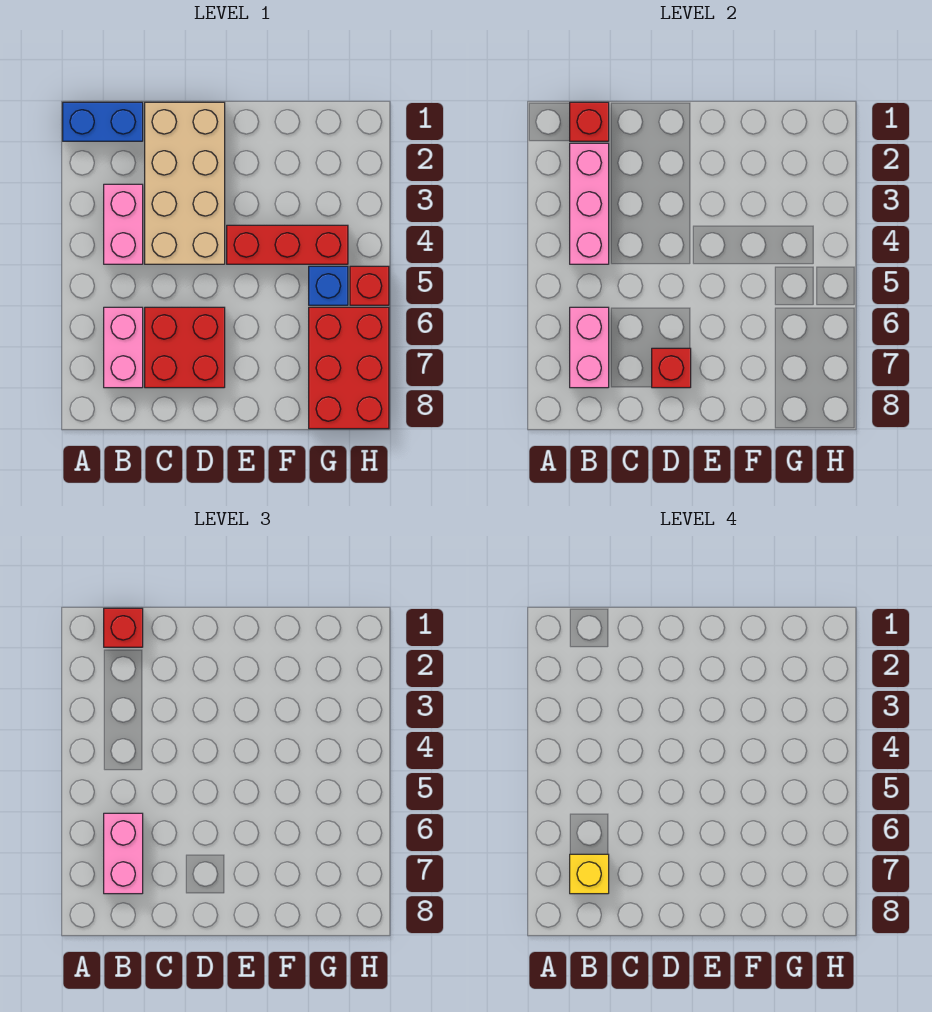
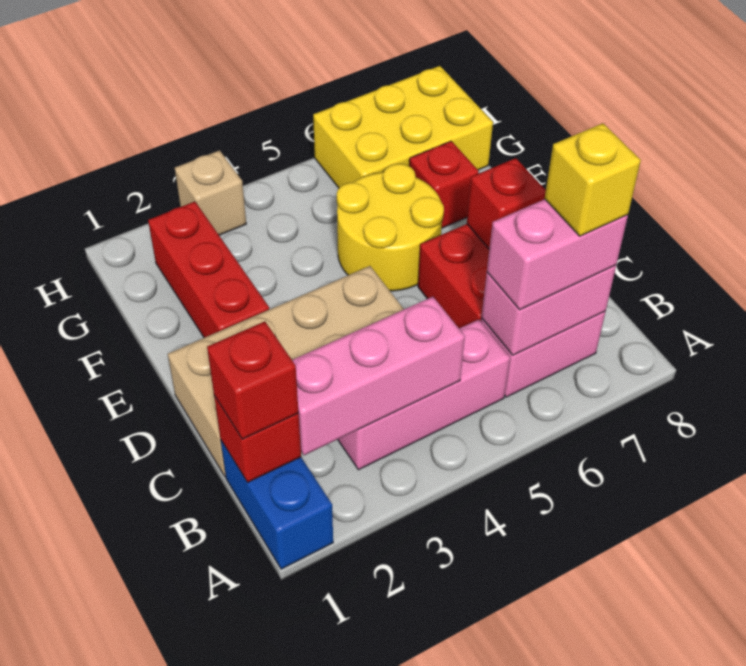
pink 1x2 brick [104,184,143,264] -> pink 1x3 brick [338,320,510,470]
red 1x3 brick [227,225,348,264] -> red 1x3 brick moved to [148,202,269,338]
none -> yellow 2x2 round brick [337,164,444,291]
blue 1x1 brick [309,266,348,305] -> none
red 2x3 brick [309,307,389,429] -> yellow 2x3 brick [313,66,493,188]
none -> tan 1x1 brick [175,150,246,235]
red 1x1 brick [350,266,389,305] -> red 1x1 brick moved to [409,141,479,228]

